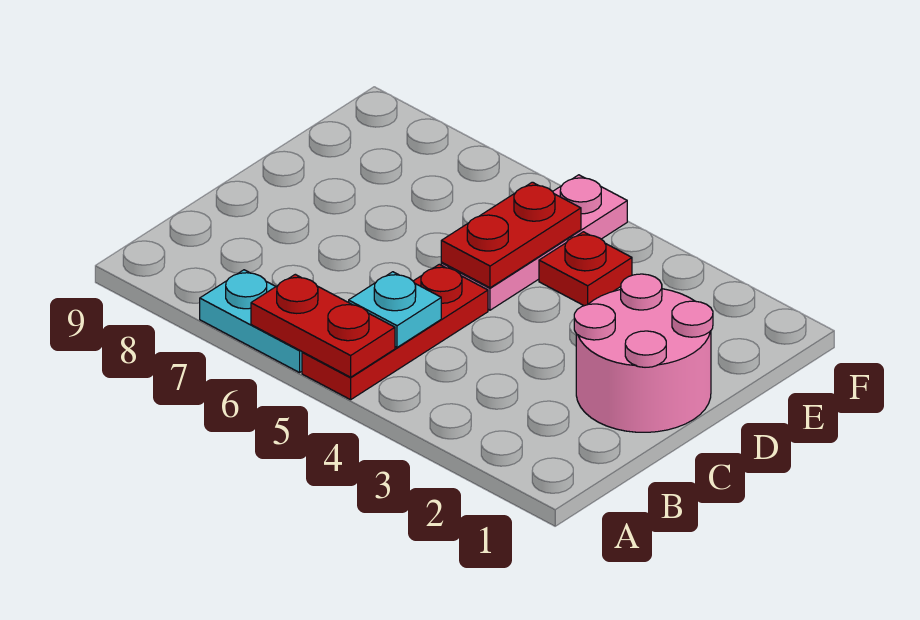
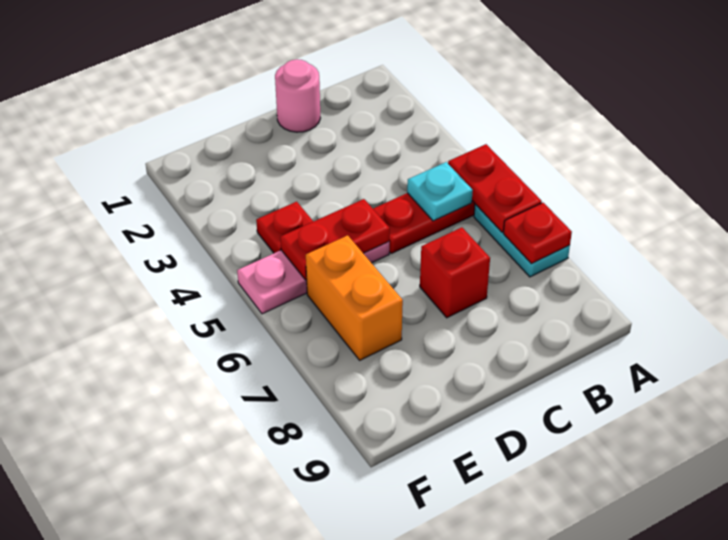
none -> red 1x1 plate [503,203,572,264]
pink 2x2 round brick [574,274,713,432] -> pink 1x1 round brick [275,59,320,132]
none -> red 1x1 brick [420,227,490,318]
none -> orange 1x2 brick [306,235,403,360]

